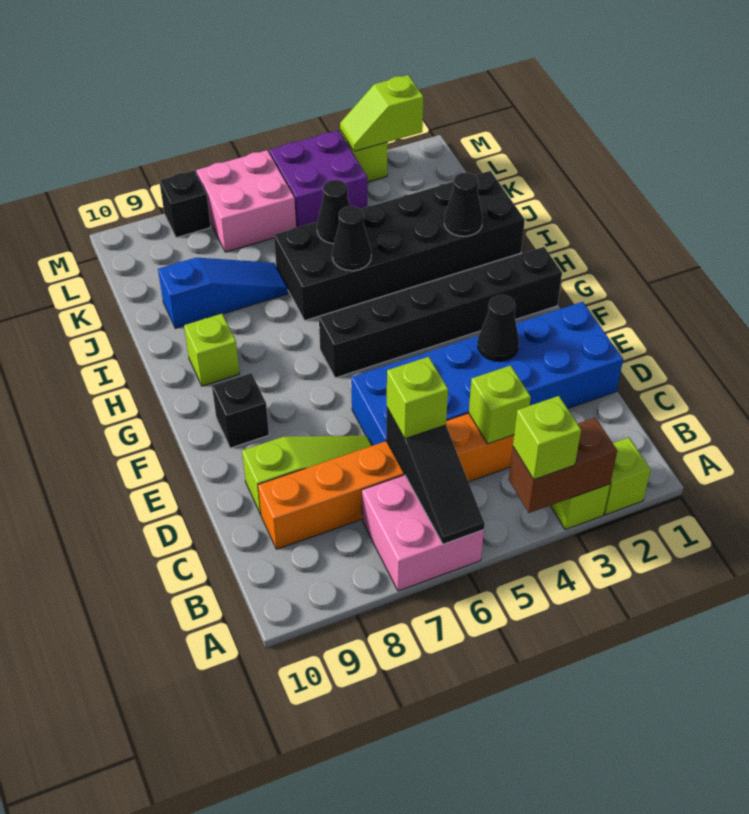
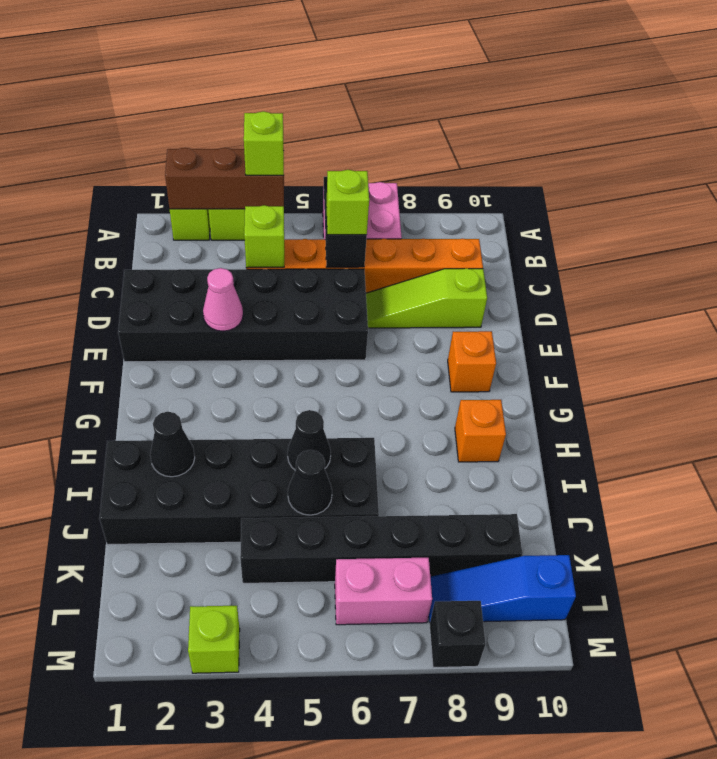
brown 1x2 brick [509,418,617,513] -> brown 1x3 brick [165,148,284,209]
blue 2x6 brick [351,302,623,446] -> black 2x6 brick [118,269,368,362]
black 1x1 cone [478,295,519,361] -> pink 1x1 cone [203,268,243,331]
black 1x1 brick [212,373,269,448] -> orange 1x1 brick [448,331,496,392]
black 1x6 brick [319,247,562,378] -> black 1x6 brick moved to [240,514,522,583]
lime 1x1 brick [184,314,240,386] -> orange 1x1 brick [455,400,506,462]
blue 1x3 slope [158,258,288,328] -> blue 1x3 slope moved to [429,555,576,622]
purple 2x2 brick [269,130,367,227] -> none
pink 2x2 brick [196,150,296,252] -> pink 1x2 brick [335,558,432,625]
lime 1x2 slope [340,75,423,151] -> none

